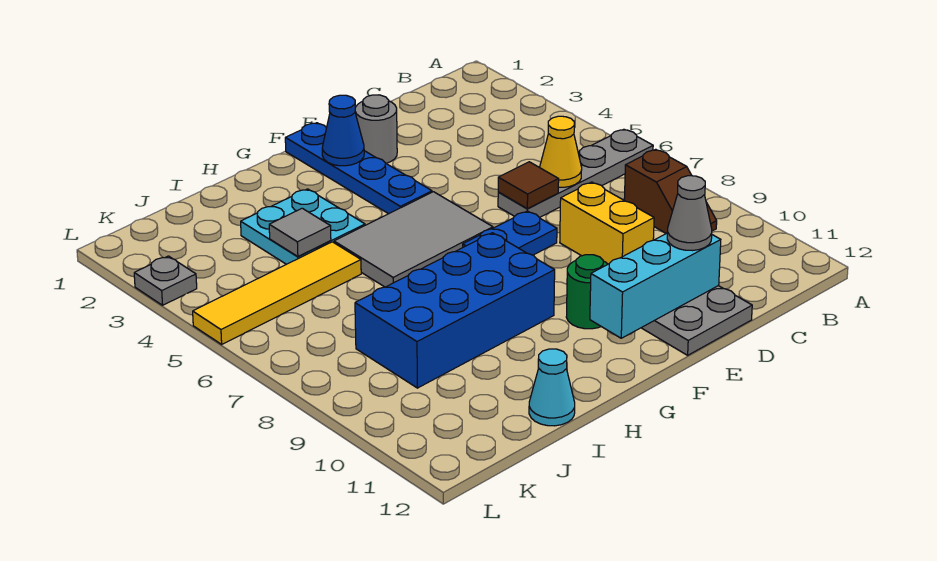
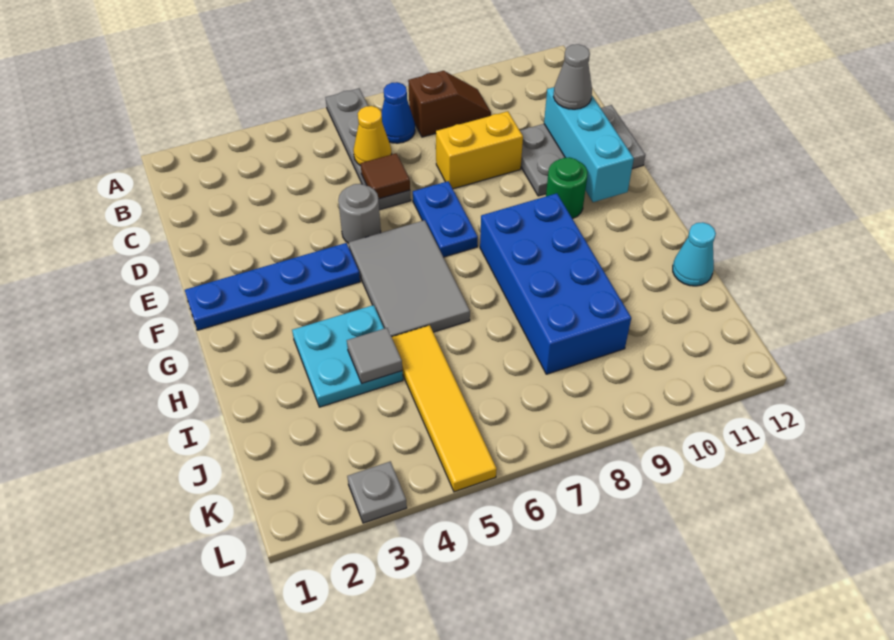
grey 1x1 round brick [355,95,397,163] -> grey 1x1 round brick moved to [338,184,381,243]
blue 1x1 cone [322,95,364,166] -> blue 1x1 cone moved to [381,82,415,143]

